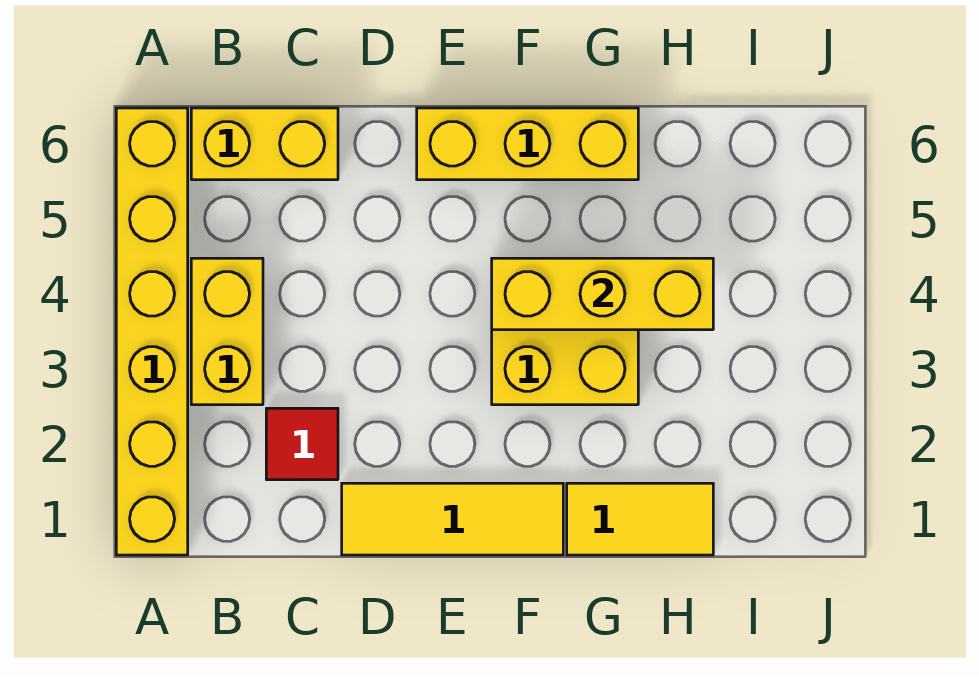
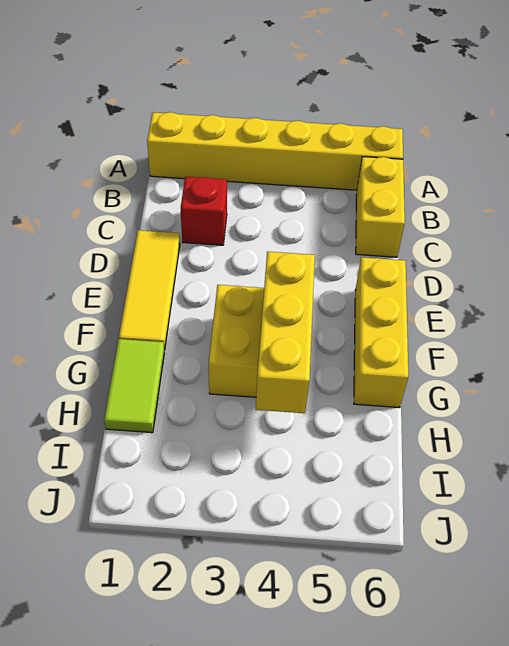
yellow 1x2 brick [191,258,263,405] -> none
red 1x1 tile [266,408,338,480] -> red 1x1 brick [181,177,227,245]
yellow 1x2 tile [567,483,713,555] -> lime 1x2 tile [104,339,164,433]

